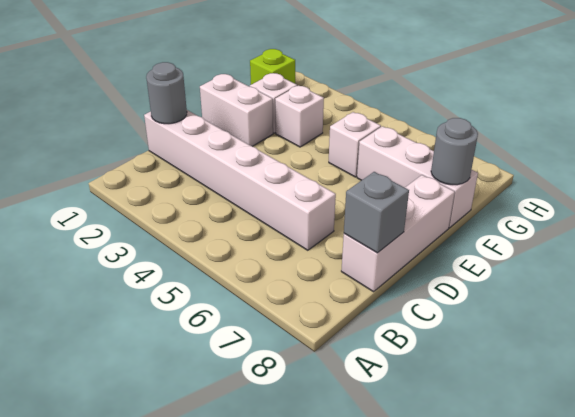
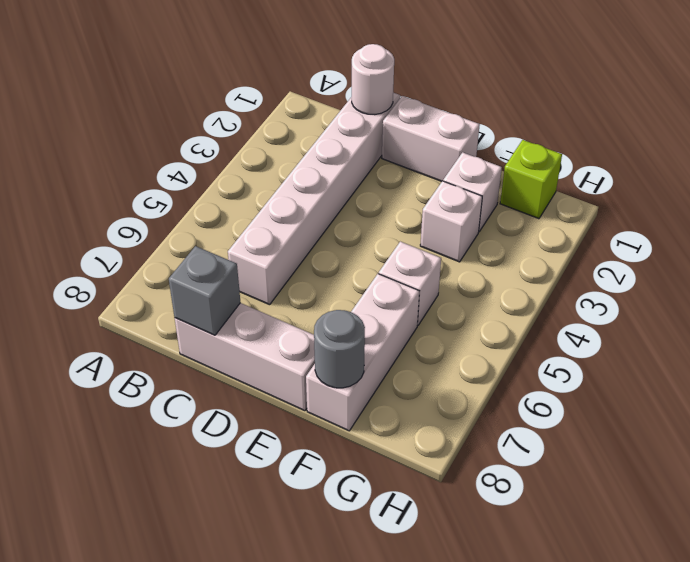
grey 1x1 round brick [146,62,187,124] -> white 1x1 round brick [352,44,394,115]
white 1x2 brick [200,74,273,146] -> white 1x2 brick turned to [382,96,480,181]

